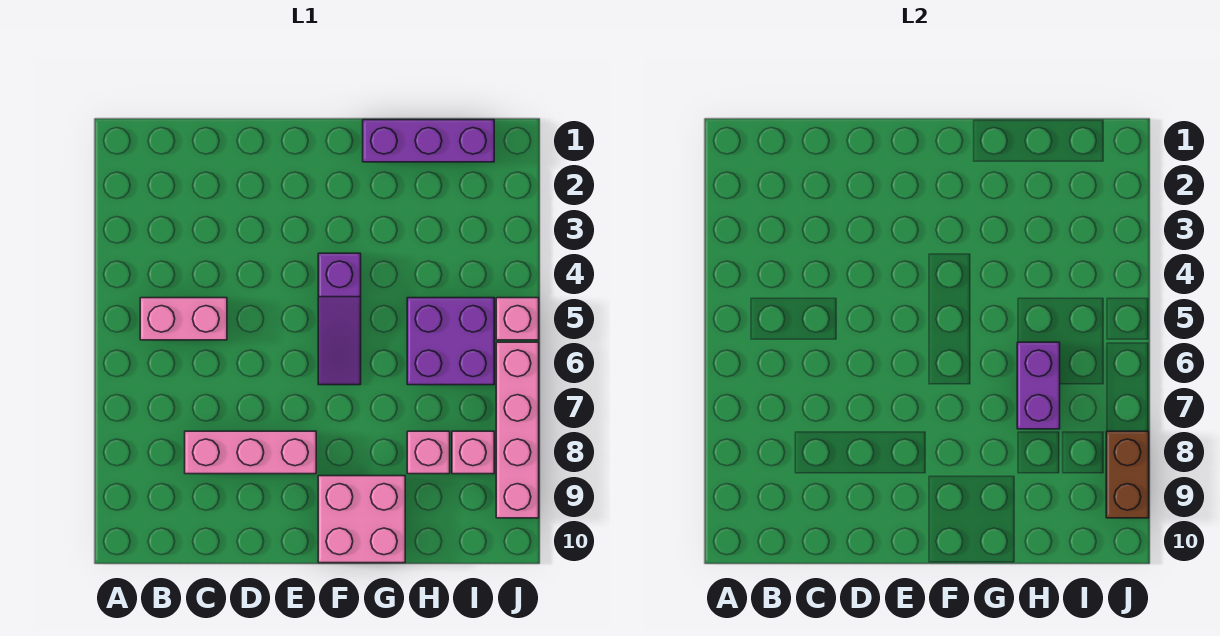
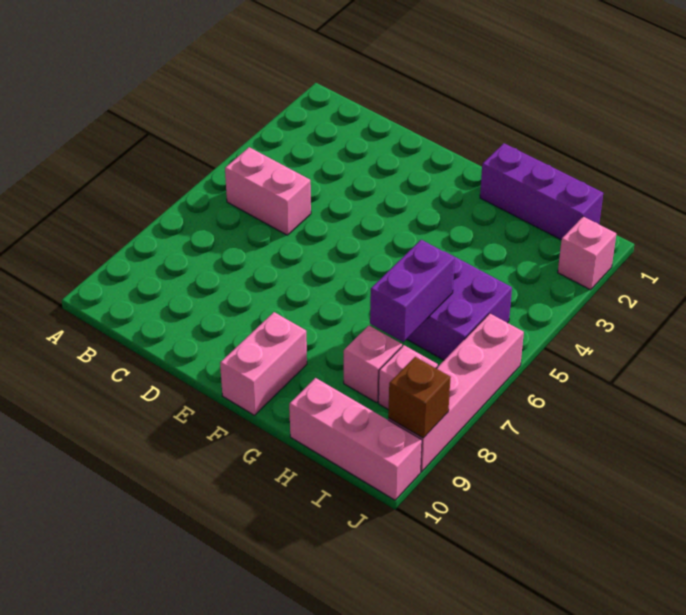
pink 1x3 brick [185,431,316,474] -> pink 1x3 brick moved to [289,378,422,500]
purple 1x3 slope [318,253,361,385] -> none
pink 2x2 brick [318,476,405,563] -> pink 1x2 brick [220,312,307,415]
pink 1x1 brick [496,298,539,340] -> pink 1x1 brick moved to [558,217,616,290]
brown 1x2 brick [1106,431,1149,518] -> brown 1x1 brick [388,357,451,438]

